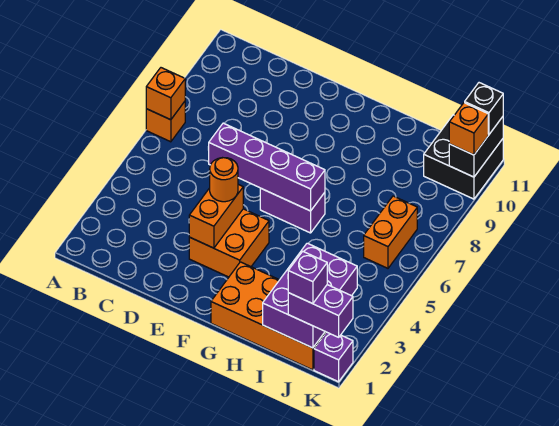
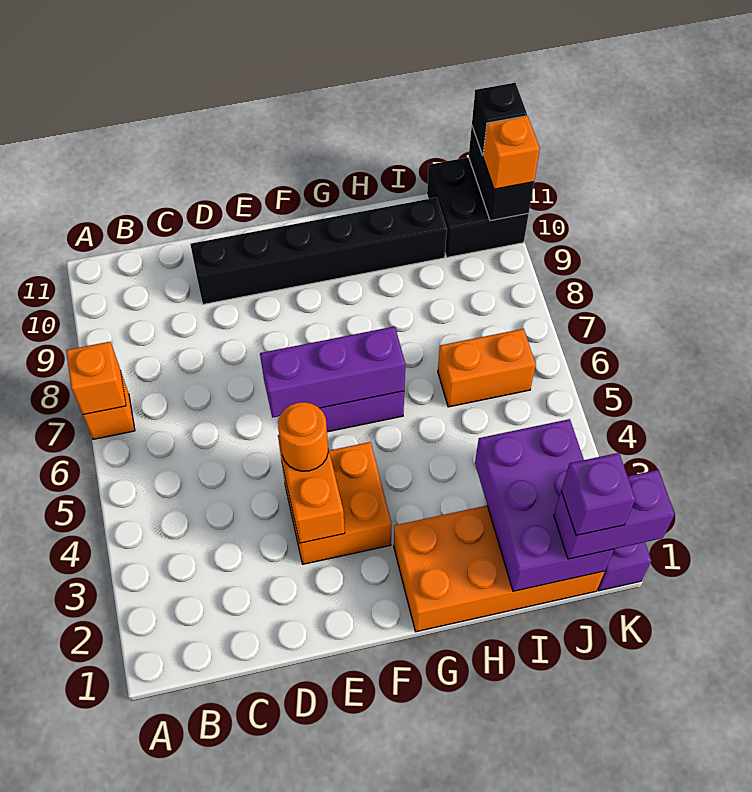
purple 1x4 brick [209,123,325,211] -> purple 1x3 brick [260,326,405,418]
none -> black 1x6 brick [190,197,447,304]
orange 1x2 brick [364,196,417,268] -> orange 1x2 brick turned to [438,329,536,407]

